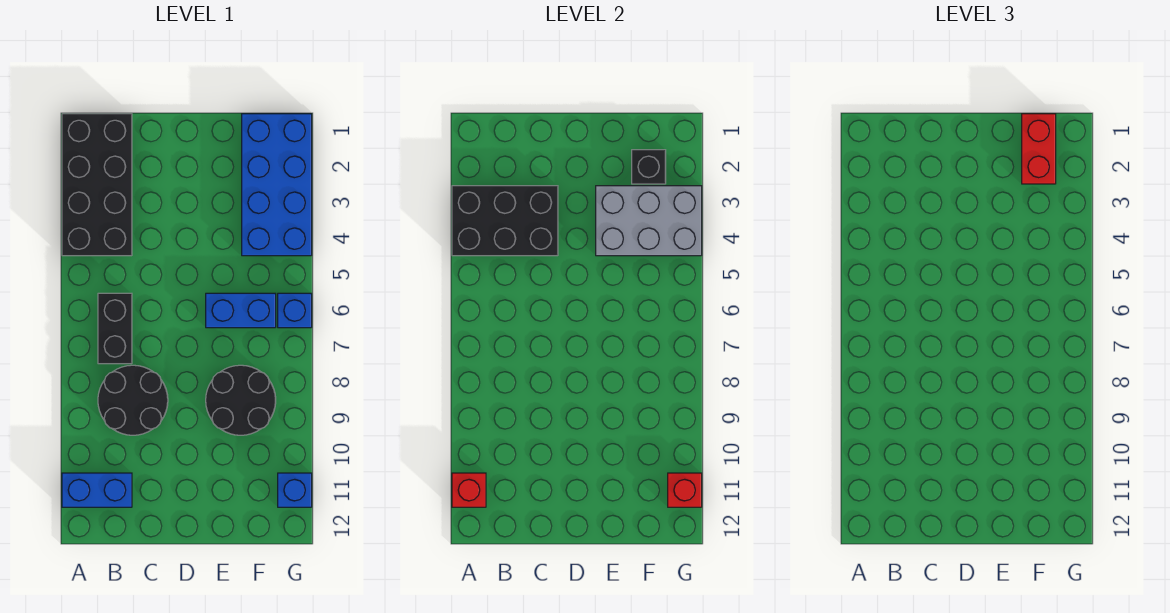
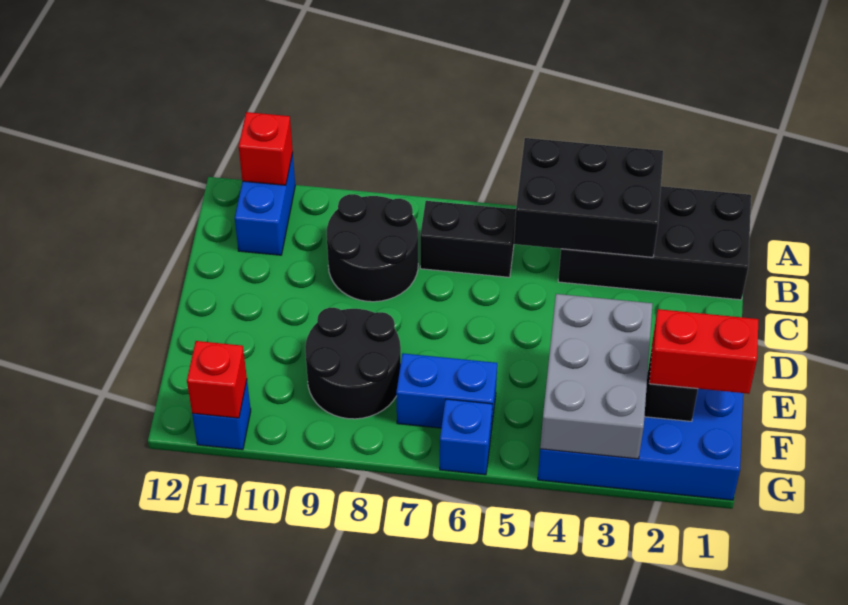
black 2x3 brick [452,186,558,256] -> black 2x3 brick turned to [514,138,663,257]
blue 1x2 brick [206,293,276,328] -> blue 1x2 brick turned to [396,353,497,430]

